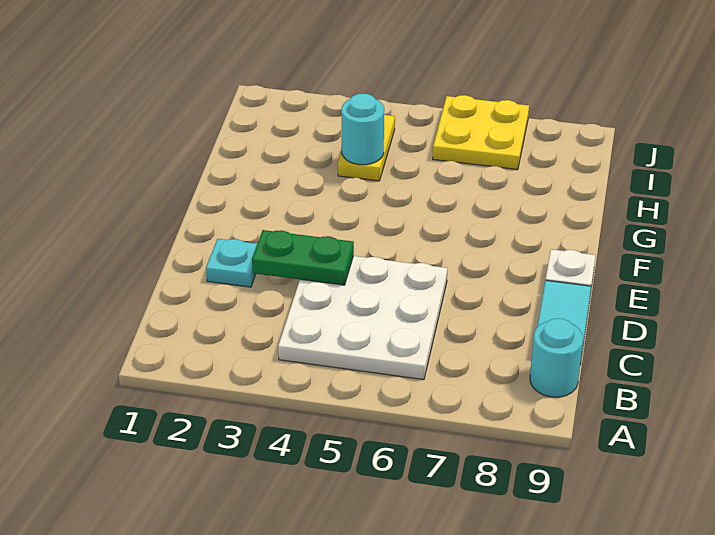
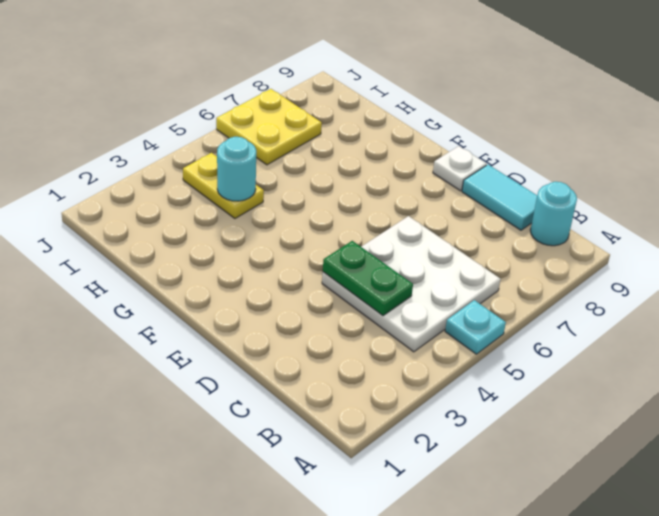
cyan 1x1 plate [206,239,257,287] -> cyan 1x1 plate moved to [445,300,506,354]
green 1x2 plate [252,230,354,285] -> green 1x2 plate turned to [323,241,413,316]

